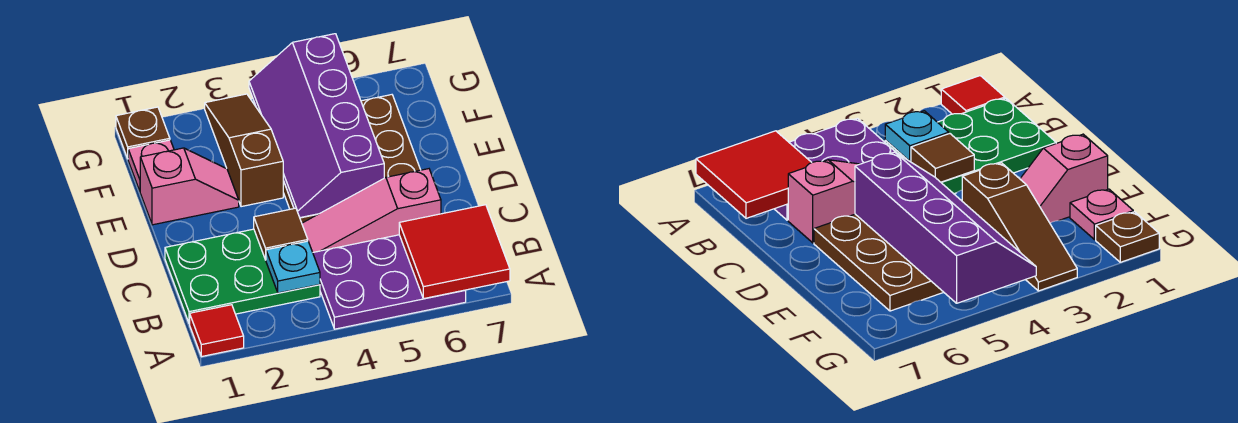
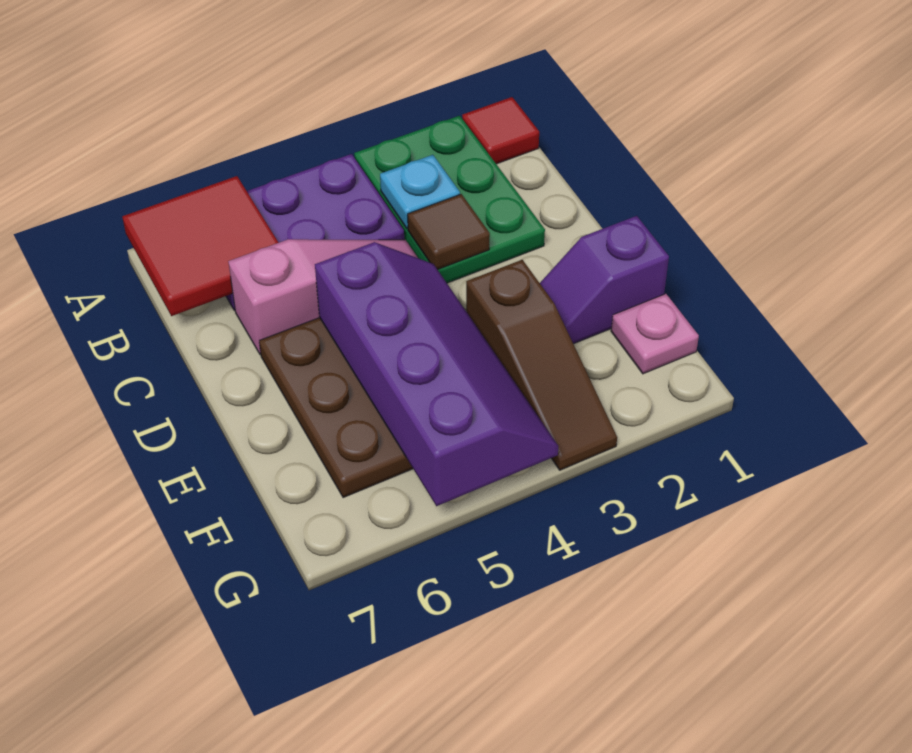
green 2x3 plate [165,229,320,324] -> green 2x3 plate turned to [354,116,545,283]
pink 1x2 slope [140,148,239,225] -> purple 1x2 slope [540,216,669,344]
brown 1x1 plate [116,107,170,158] -> none

